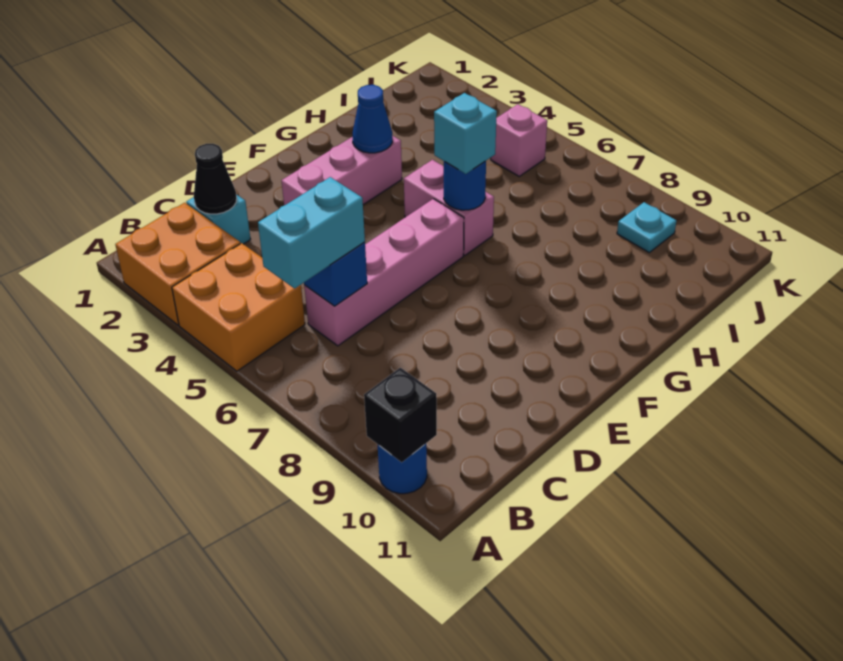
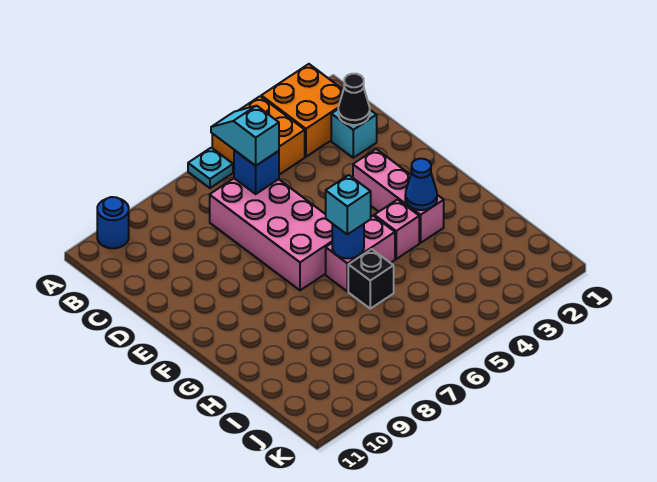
black 1x1 brick [364,368,437,462] -> black 1x1 brick moved to [348,249,394,309]
cyan 1x2 brick [258,177,365,288] -> cyan 1x2 slope [211,106,279,166]
pink 1x4 brick [304,199,464,346] -> pink 2x4 brick [210,178,332,290]
pink 1x1 brick [491,104,547,176] -> pink 1x1 brick moved to [374,200,419,259]
cyan 1x1 plate [617,202,676,252] -> cyan 1x1 plate moved to [188,148,233,188]

